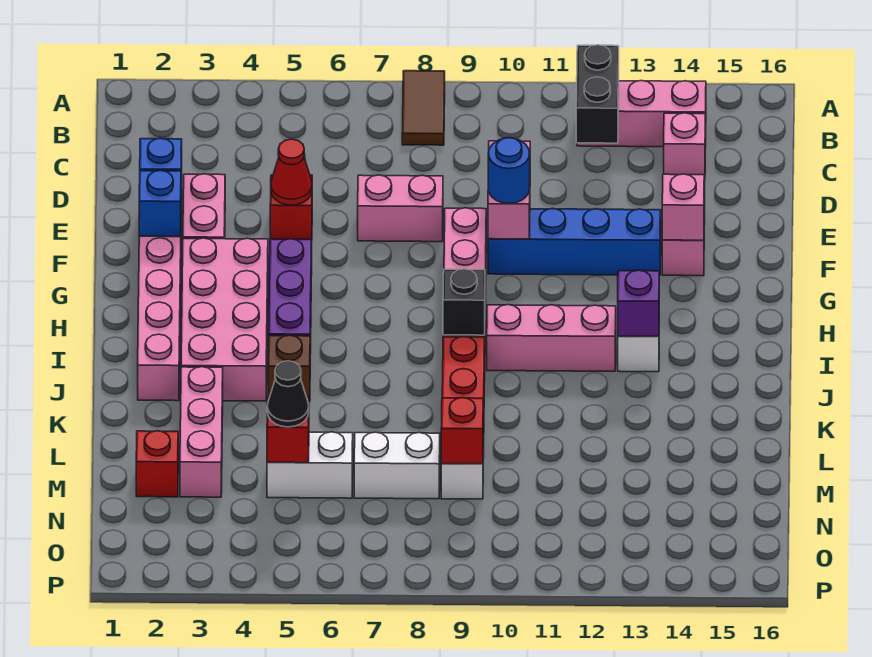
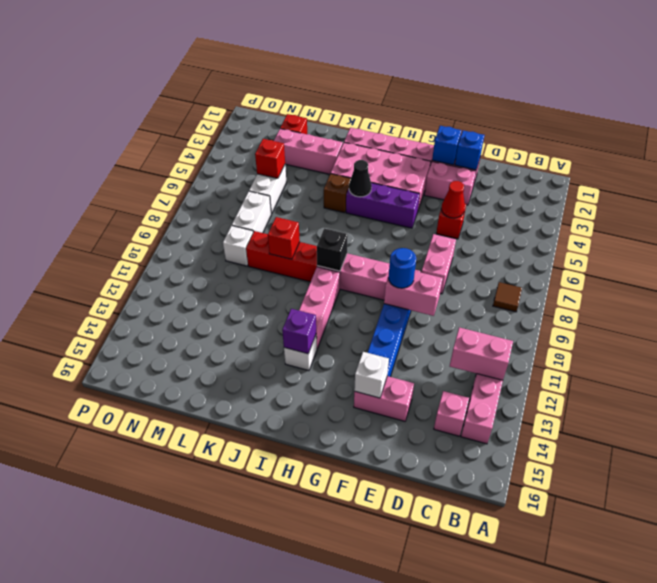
brown 1x2 tile [402,71,445,145] -> brown 1x1 tile [493,282,522,312]
black 1x2 brick [576,45,619,143] -> pink 1x2 brick [450,327,513,380]
pink 1x1 brick [662,174,704,240] -> white 1x1 brick [354,352,389,398]
black 1x1 cone [267,361,309,427] -> black 1x1 cone moved to [349,160,372,197]
red 1x1 brick [441,398,483,464] -> red 1x1 brick moved to [268,217,300,259]

